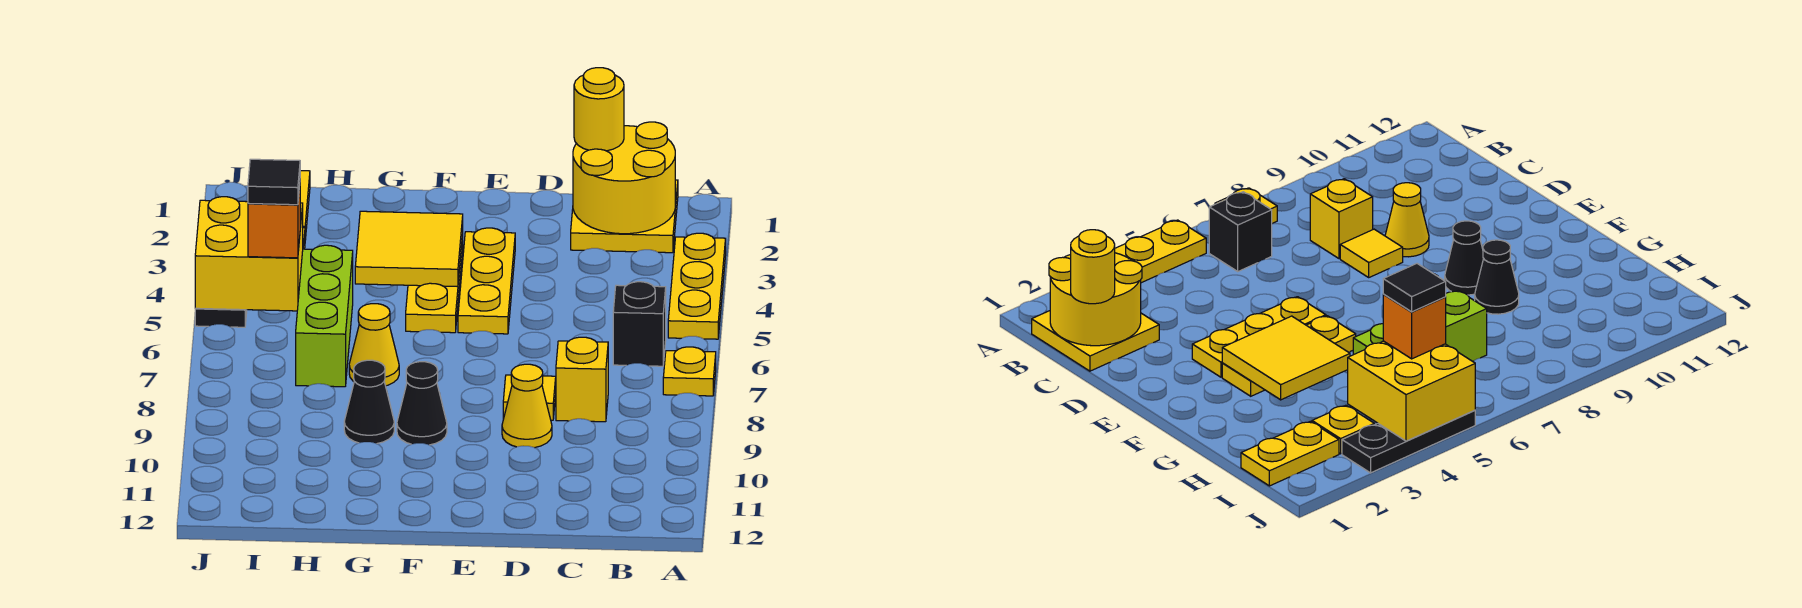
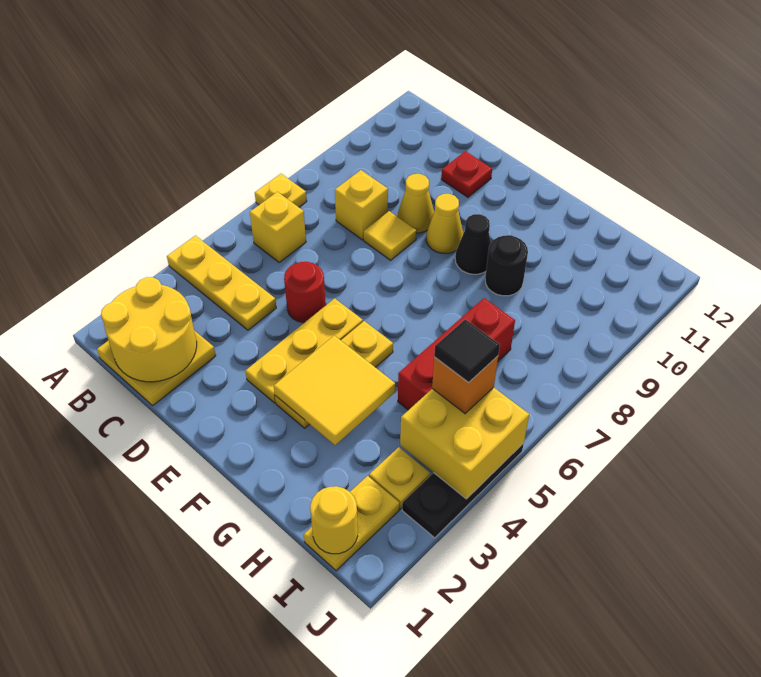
yellow 1x3 plate [668,233,726,339] -> yellow 1x3 plate turned to [167,236,276,330]
black 1x1 brick [613,282,666,366] -> yellow 1x1 brick [250,192,306,262]
yellow 1x1 round brick [574,68,624,151] -> yellow 1x1 round brick moved to [310,486,358,554]
none -> red 1x1 round brick [284,262,326,323]
none -> red 1x1 plate [441,151,492,197]
yellow 1x1 cone [349,304,399,386] -> yellow 1x1 cone moved to [426,194,463,253]
black 1x1 cone [344,360,394,444] -> black 1x1 round brick [485,235,528,296]
lime 1x3 brick [296,245,353,387] -> red 1x3 brick [398,298,515,410]

